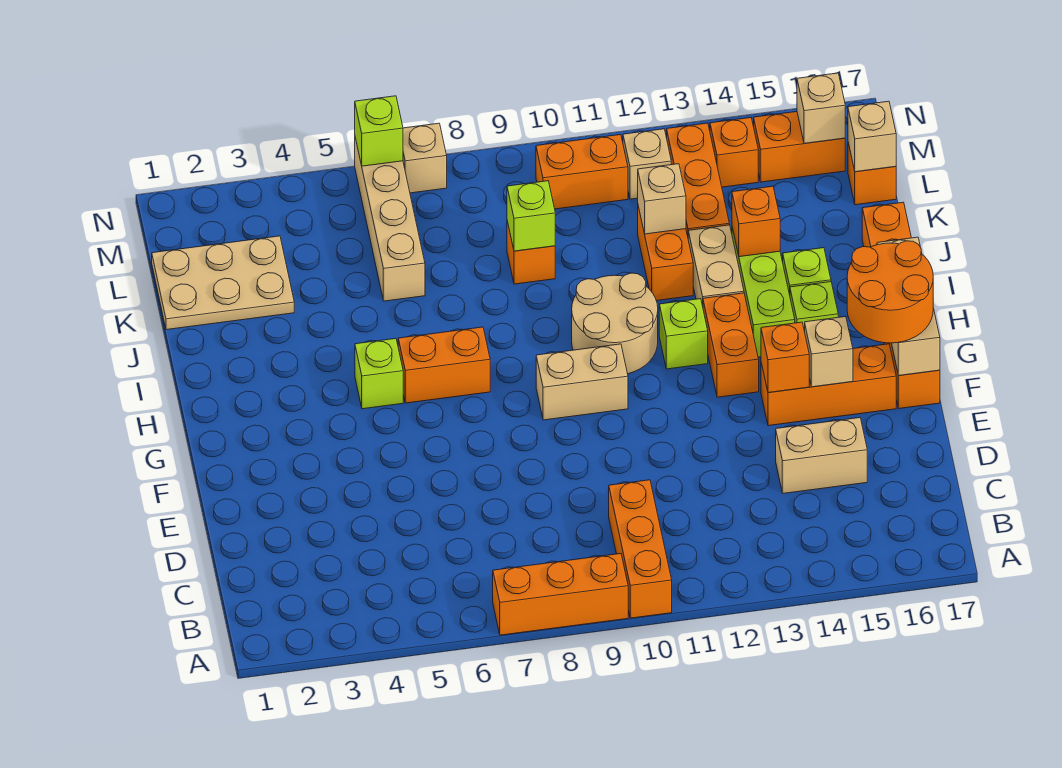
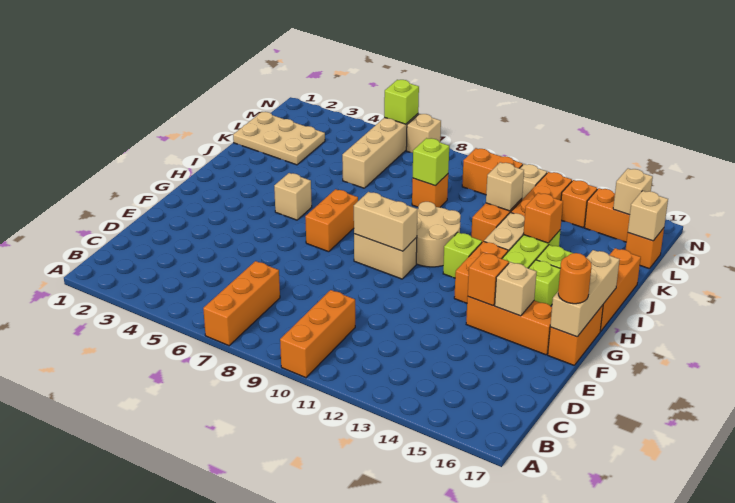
orange 1x3 brick [493,554,628,635] -> orange 1x3 brick turned to [203,261,280,346]
tan 1x2 brick [776,418,867,493] -> tan 1x2 brick moved to [354,192,417,251]
orange 2x2 round brick [847,241,933,343] -> orange 1x1 round brick [558,253,591,304]
lime 1x1 brick [355,338,403,409] -> tan 1x1 brick [274,173,312,220]
orange 1x2 brick [398,327,490,403] -> orange 1x2 brick turned to [305,189,358,252]

